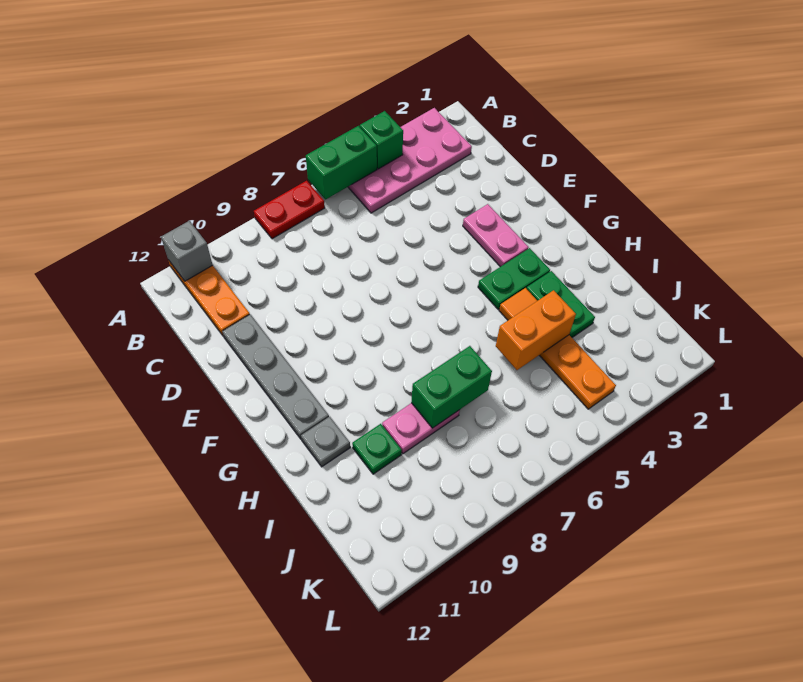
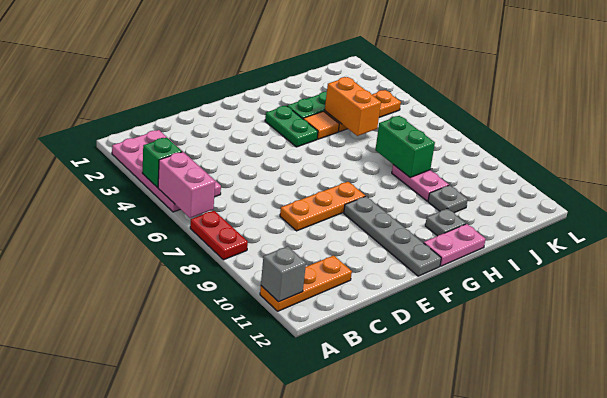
green 1x2 brick [306,126,377,200] -> pink 1x2 brick [158,152,215,218]
none -> orange 1x3 plate [280,182,365,231]
grey 1x4 plate [222,314,329,439] -> grey 1x4 plate turned to [344,196,441,276]
pink 1x2 plate [463,204,529,267] -> pink 1x2 plate moved to [424,224,486,266]
green 1x1 plate [352,424,402,474] -> grey 1x1 plate [428,185,468,213]

